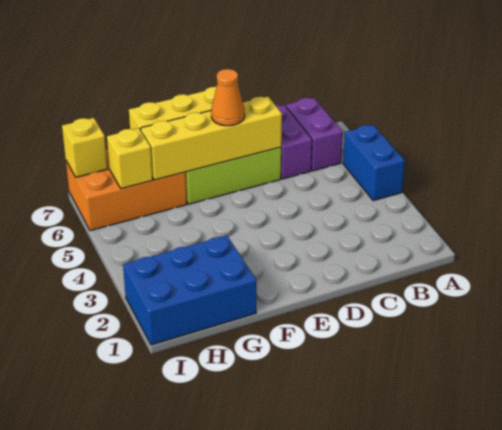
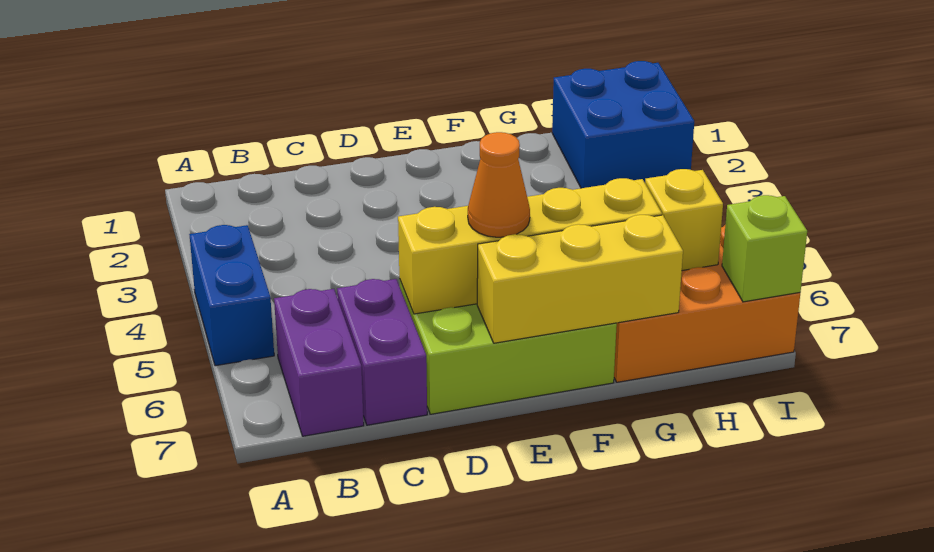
blue 2x3 brick [123,235,256,345] -> blue 2x2 brick [552,61,694,188]
yellow 1x1 brick [62,118,108,177] -> lime 1x1 brick [722,195,807,302]

